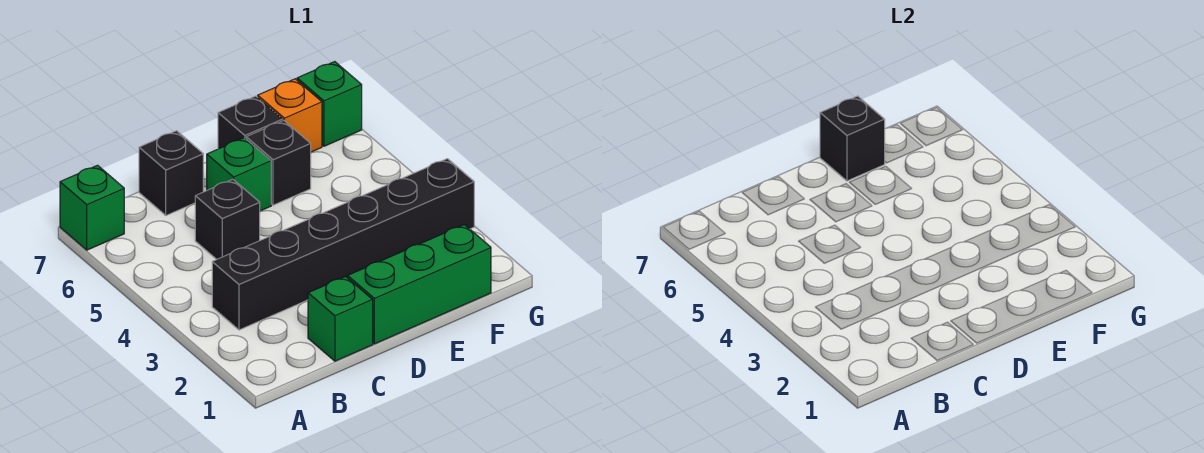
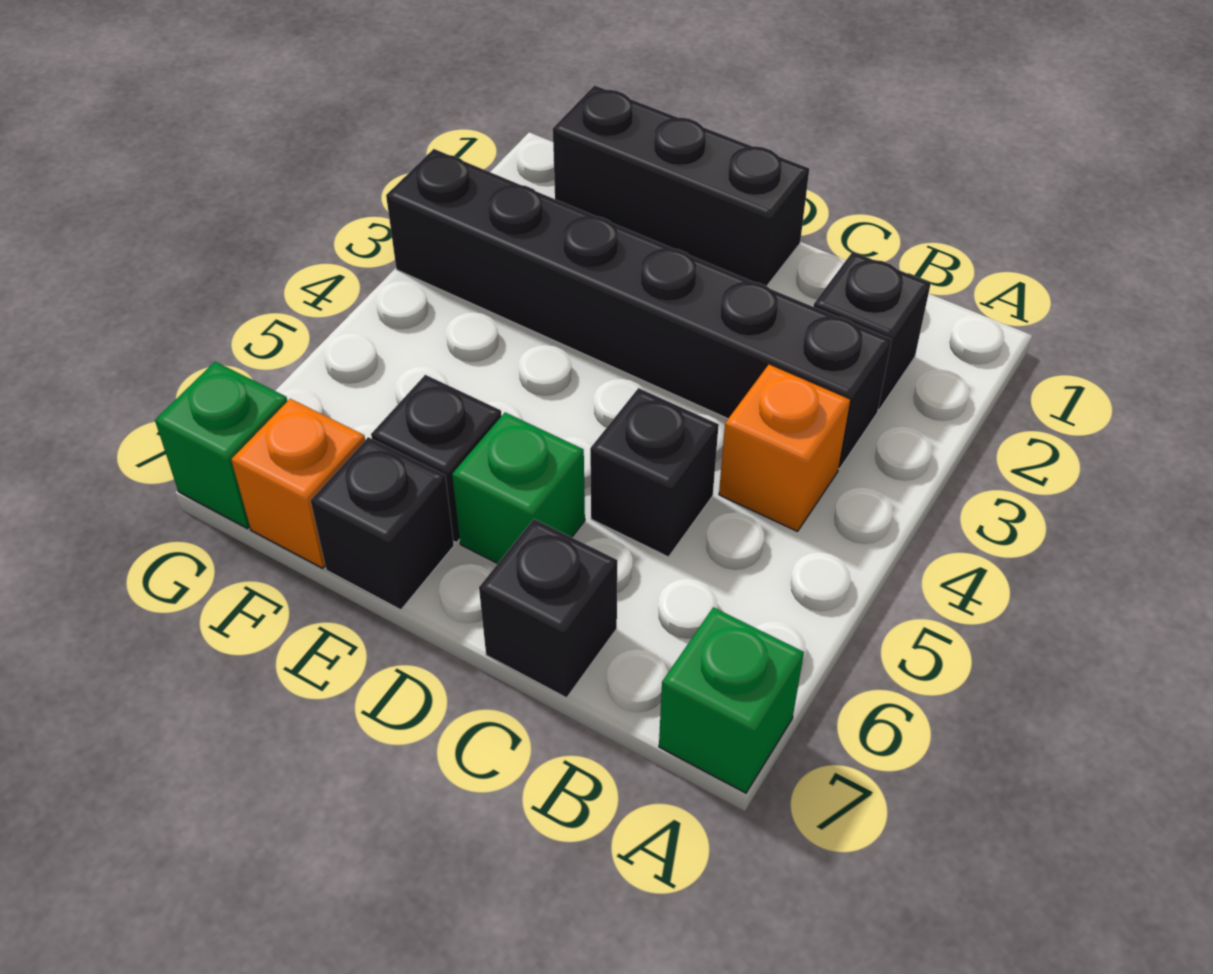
none -> orange 1x1 brick [719,365,850,531]
green 1x1 brick [308,276,373,361] -> none
green 1x3 brick [348,225,491,344] -> black 1x3 brick [553,85,809,286]
black 1x1 brick [820,96,885,181] -> black 1x1 brick moved to [814,252,931,410]

